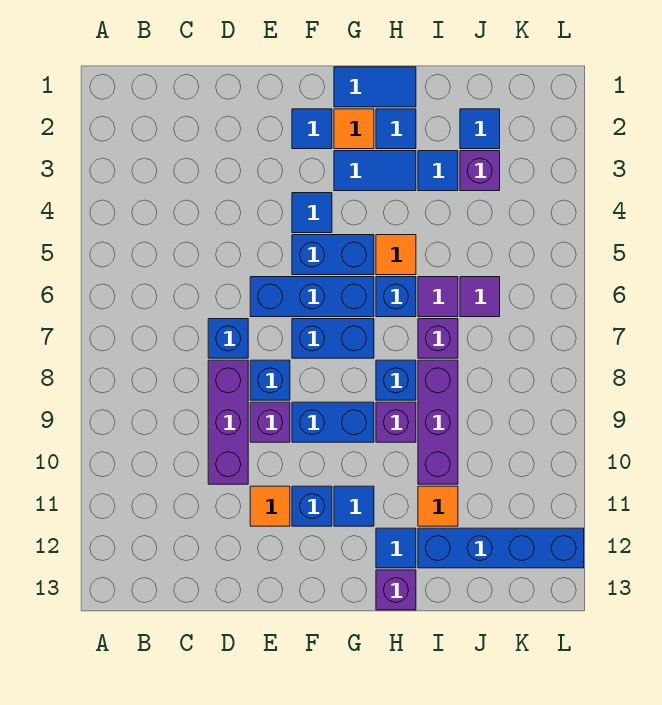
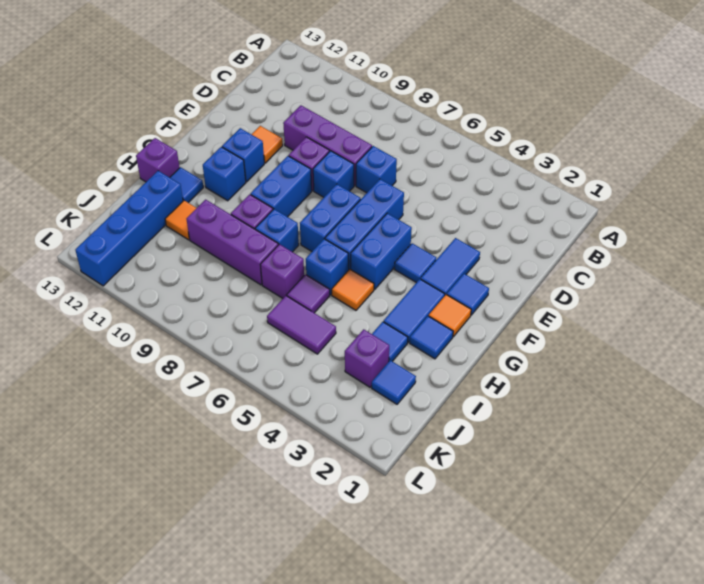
blue 1x2 tile [334,67,416,107] -> blue 1x2 tile moved to [421,238,480,295]
blue 1x1 tile [334,486,374,526] -> blue 1x1 brick [203,147,246,201]
purple 1x1 tile [460,277,500,317] -> purple 1x2 tile [267,296,336,354]

